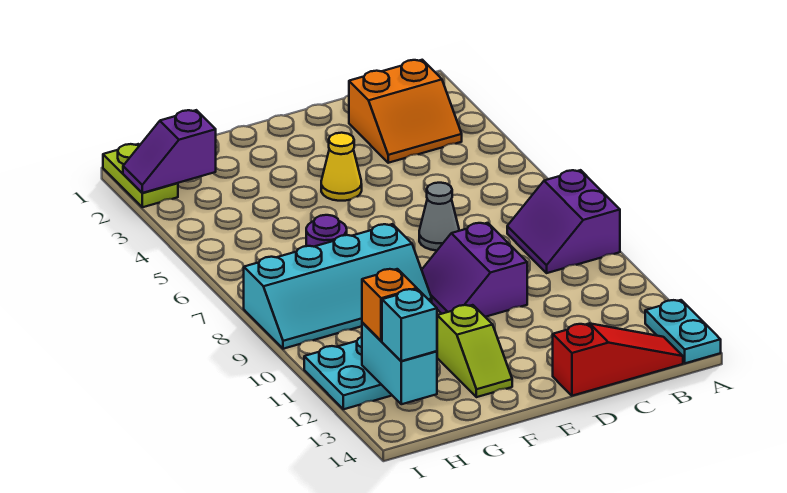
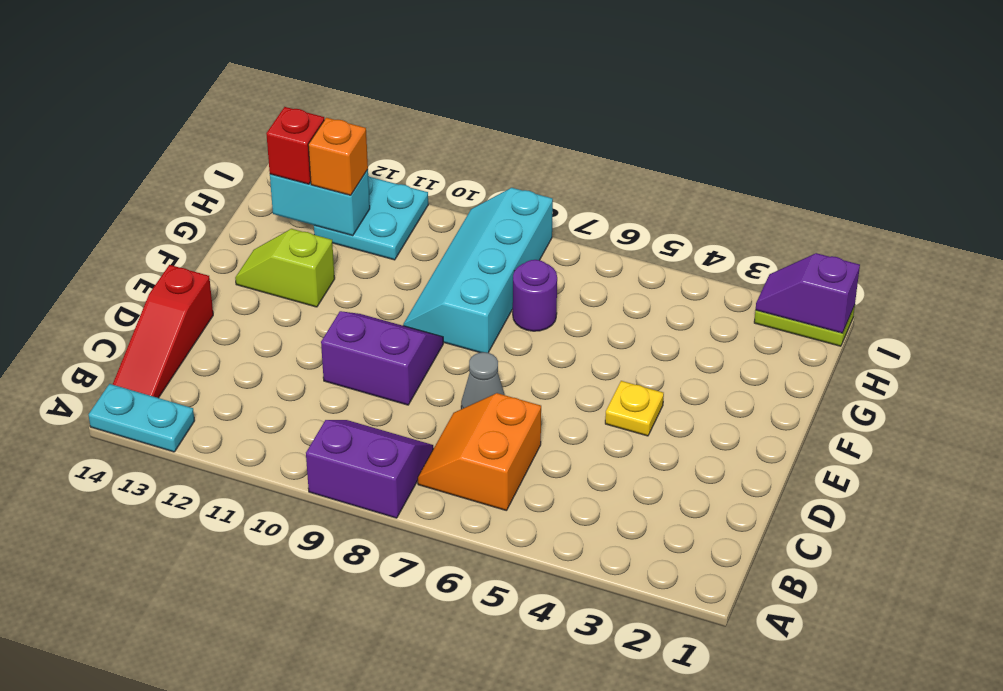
orange 2x2 slope [349,60,462,163] -> orange 2x2 slope moved to [418,393,541,511]
yellow 1x1 cone [321,133,362,201] -> yellow 1x1 plate [605,381,664,436]
purple 1x2 slope [123,110,216,193] -> purple 1x2 slope turned to [756,253,860,333]
cyan 1x1 brick [382,289,437,361] -> red 1x1 brick [266,107,324,184]

